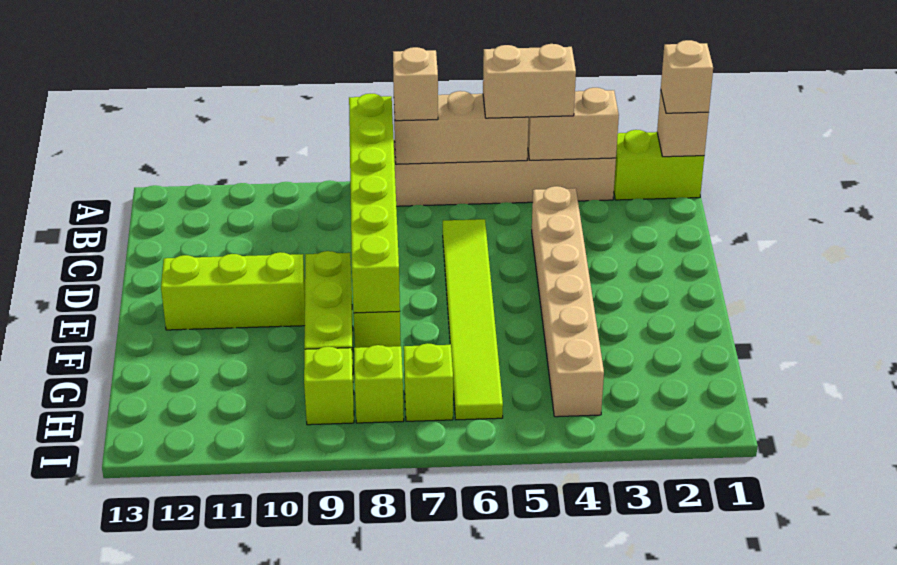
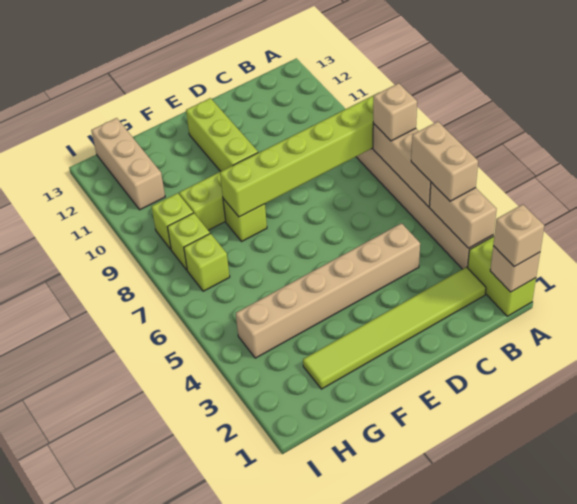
lime 1x6 tile [443,219,503,420] -> lime 1x6 tile moved to [303,267,486,389]
none -> tan 1x3 brick [91,118,165,210]

